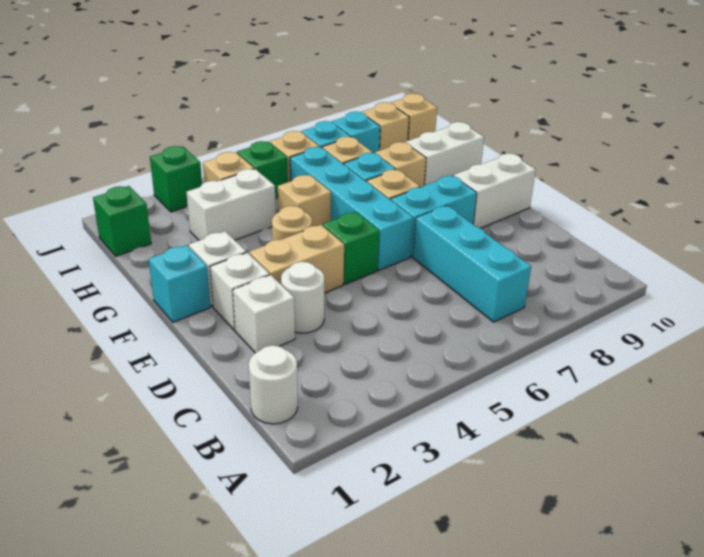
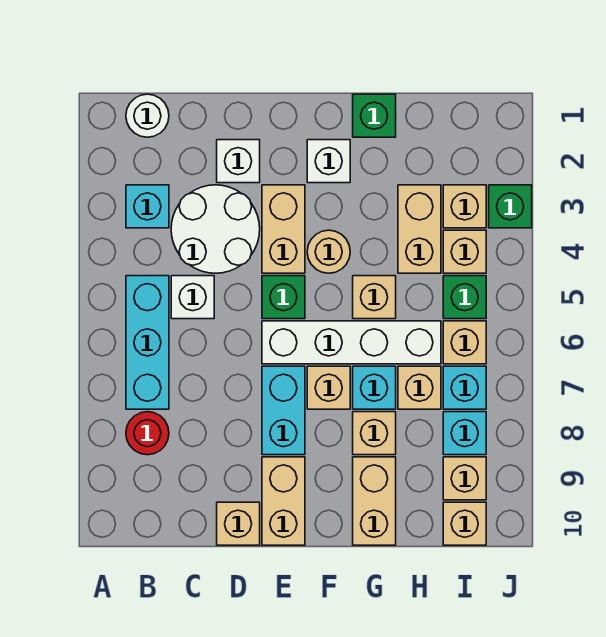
cyan 1x3 brick [413,206,531,322] -> cyan 1x3 brick turned to [126,276,169,409]
none -> red 1x1 round brick [126,412,169,455]
white 1x1 round brick [281,262,324,333] -> white 2x2 round brick [171,185,260,273]
none -> tan 1x1 brick [217,502,260,545]
white 1x1 brick [210,252,270,330] -> white 1x1 brick moved to [171,276,214,319]
cyan 1x4 brick [290,147,413,270] -> white 1x4 brick [262,321,441,364]
white 1x2 brick [454,153,536,228] -> tan 1x2 brick [262,457,305,545]
cyan 1x1 brick [149,245,210,322] -> cyan 1x1 brick moved to [126,185,169,228]
white 1x2 brick [405,122,484,186] -> tan 1x2 brick [353,457,396,545]
white 1x2 brick [186,169,276,240] -> tan 1x2 brick [398,185,441,273]
green 1x1 brick [93,186,151,256] -> green 1x1 brick moved to [353,94,396,137]
none -> tan 1x1 brick [443,185,486,228]

